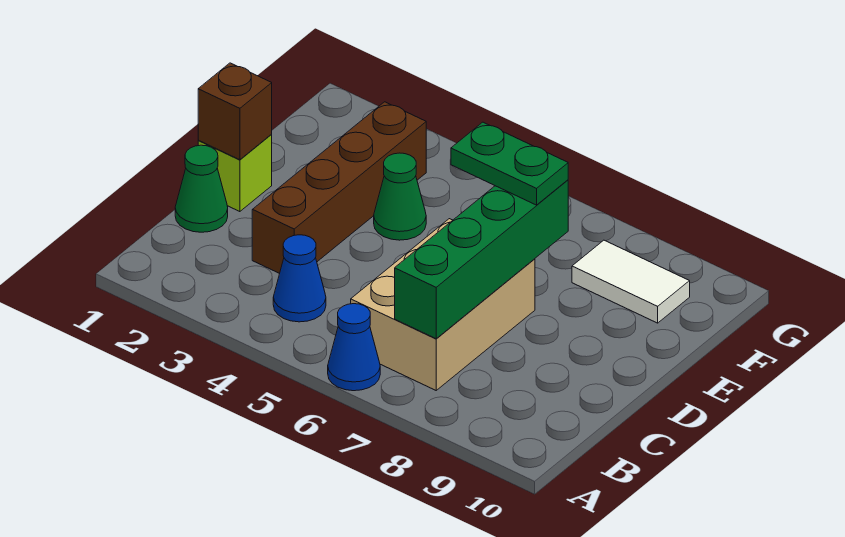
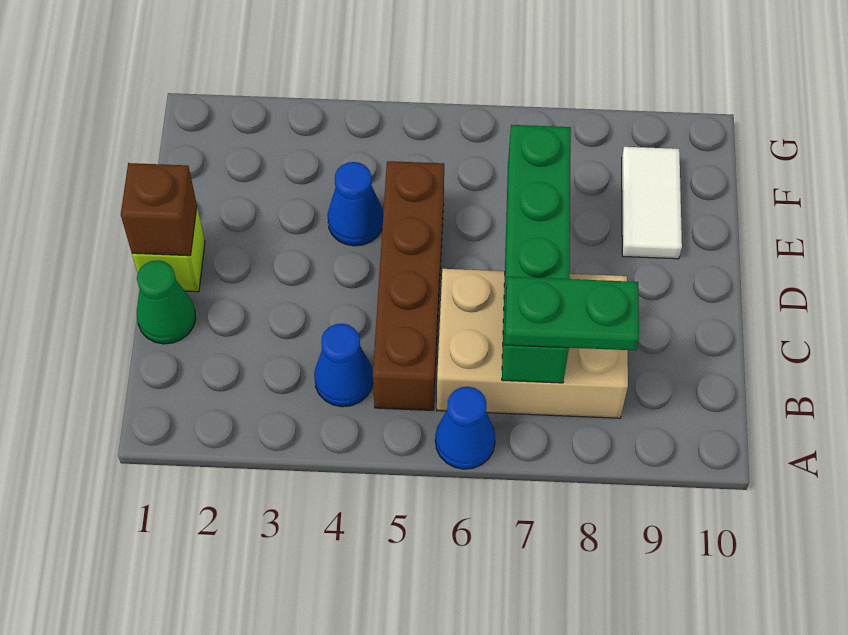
tan 2x3 brick [351,219,535,390] -> tan 2x3 brick turned to [437,269,628,418]
brown 1x4 brick [252,102,426,274] -> brown 1x4 brick moved to [373,161,444,410]
green 1x1 cone [374,153,426,240] -> blue 1x1 cone [327,162,383,246]
green 1x2 plate [451,122,568,205] -> green 1x2 plate moved to [505,277,639,350]
white 1x2 tile [572,240,690,323] -> white 1x2 tile turned to [622,147,682,259]

